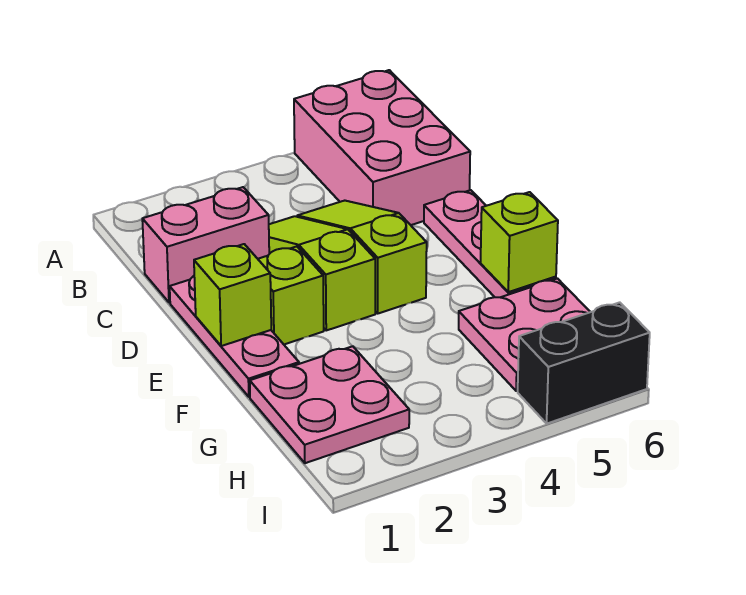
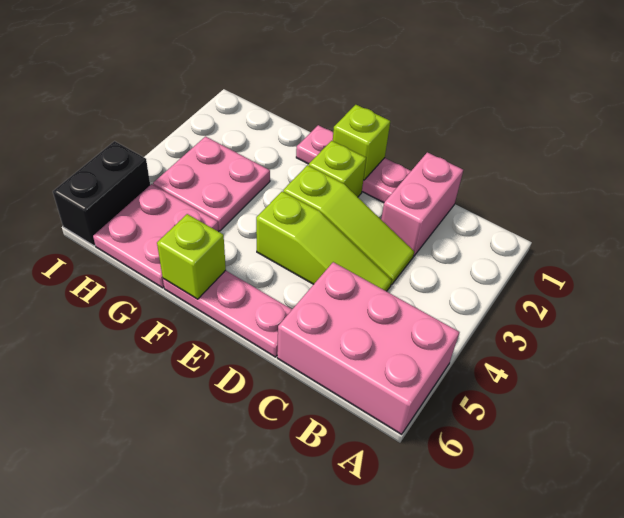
pink 2x2 plate [250,346,409,463] -> pink 2x2 plate moved to [153,137,270,231]

